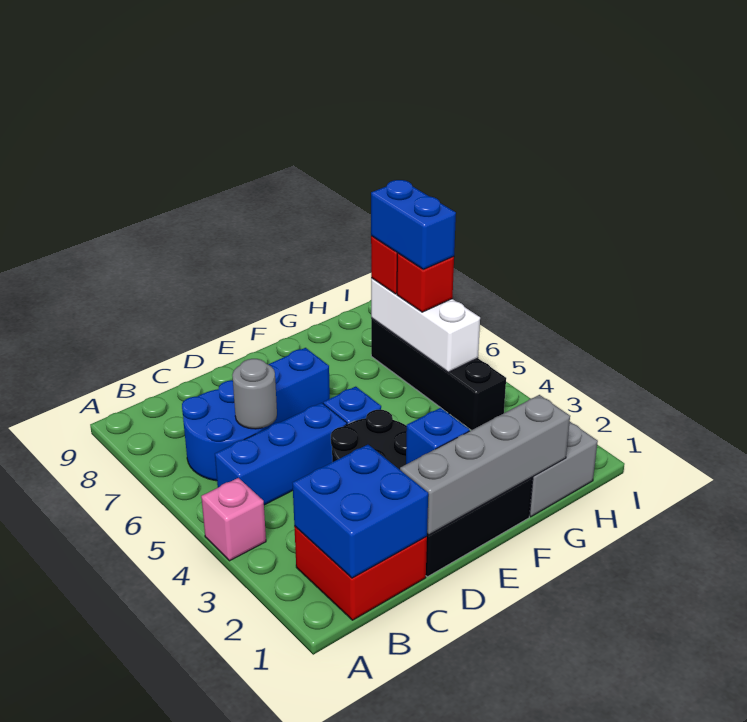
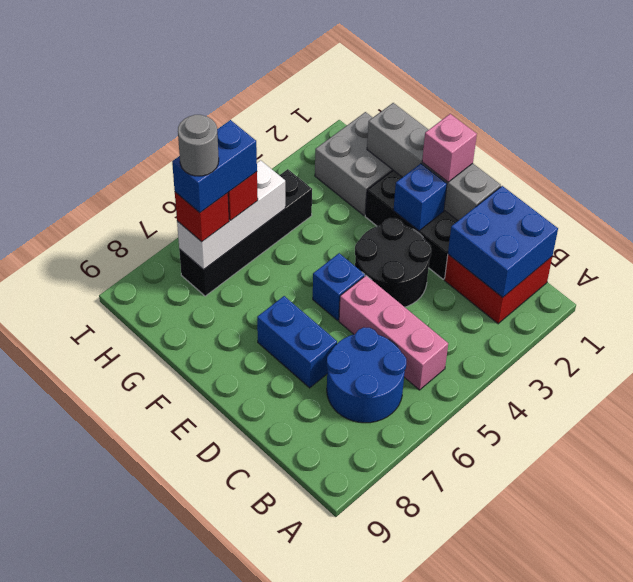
pink 1x1 brick [201,478,266,561] -> pink 1x1 brick moved to [422,114,477,182]
blue 1x3 brick [215,403,347,505] -> pink 1x3 brick [339,276,448,390]
grey 1x1 round brick [232,359,277,429] -> grey 1x1 round brick moved to [178,115,219,176]

